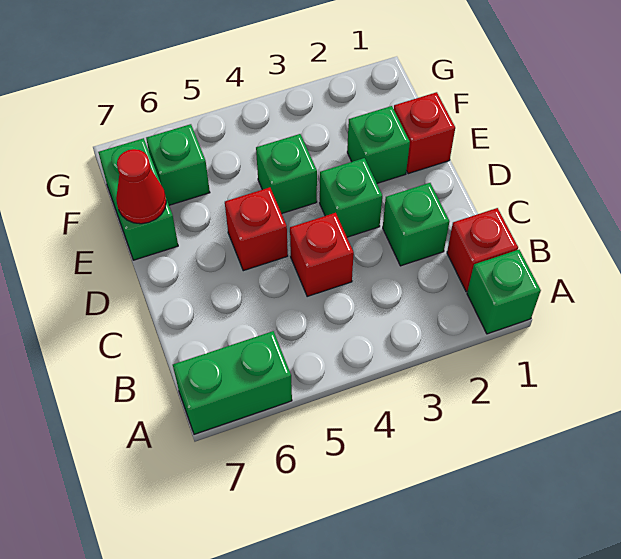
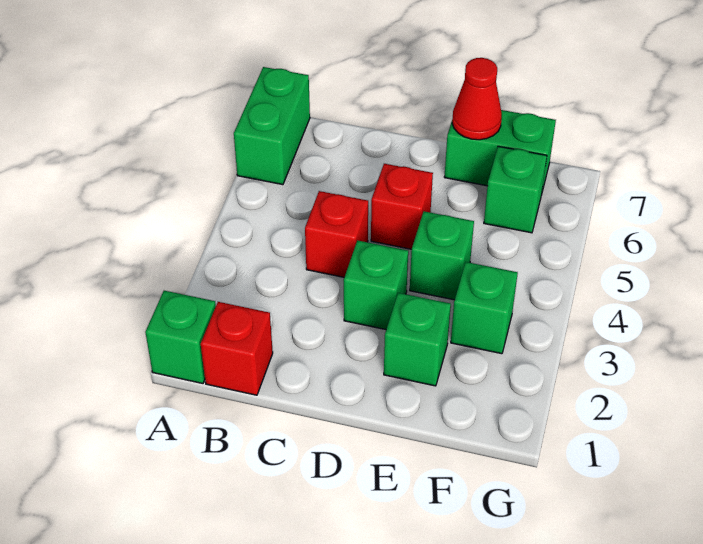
green 1x1 brick [383,183,449,266] -> green 1x1 brick moved to [451,262,518,354]
red 1x1 brick [394,92,455,174] -> none

